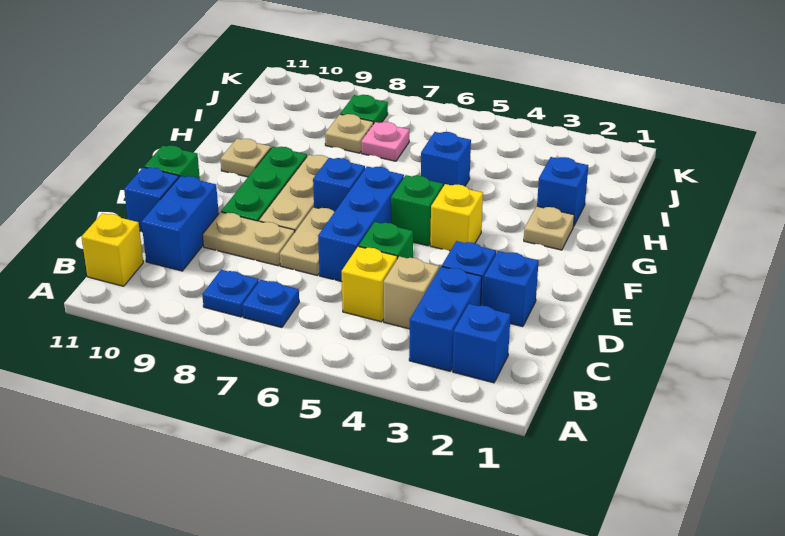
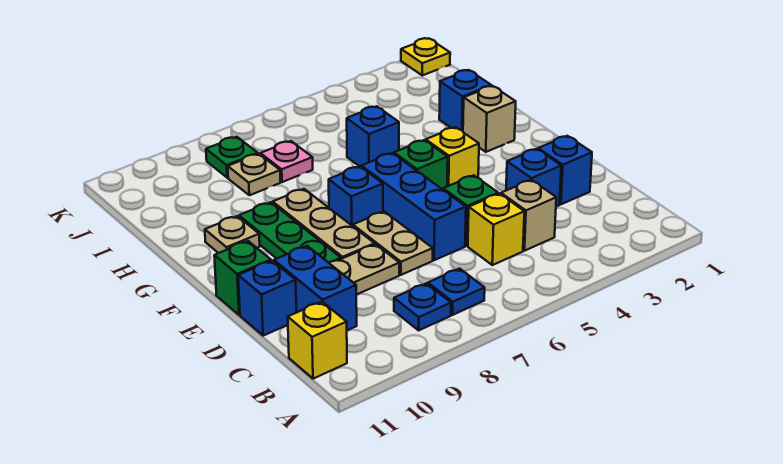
blue 1x1 brick [453,304,511,383] -> none
blue 1x2 brick [409,267,482,371] -> none
tan 1x1 plate [524,206,574,250] -> tan 1x1 brick [463,86,516,152]
none -> yellow 1x1 plate [401,38,450,75]

